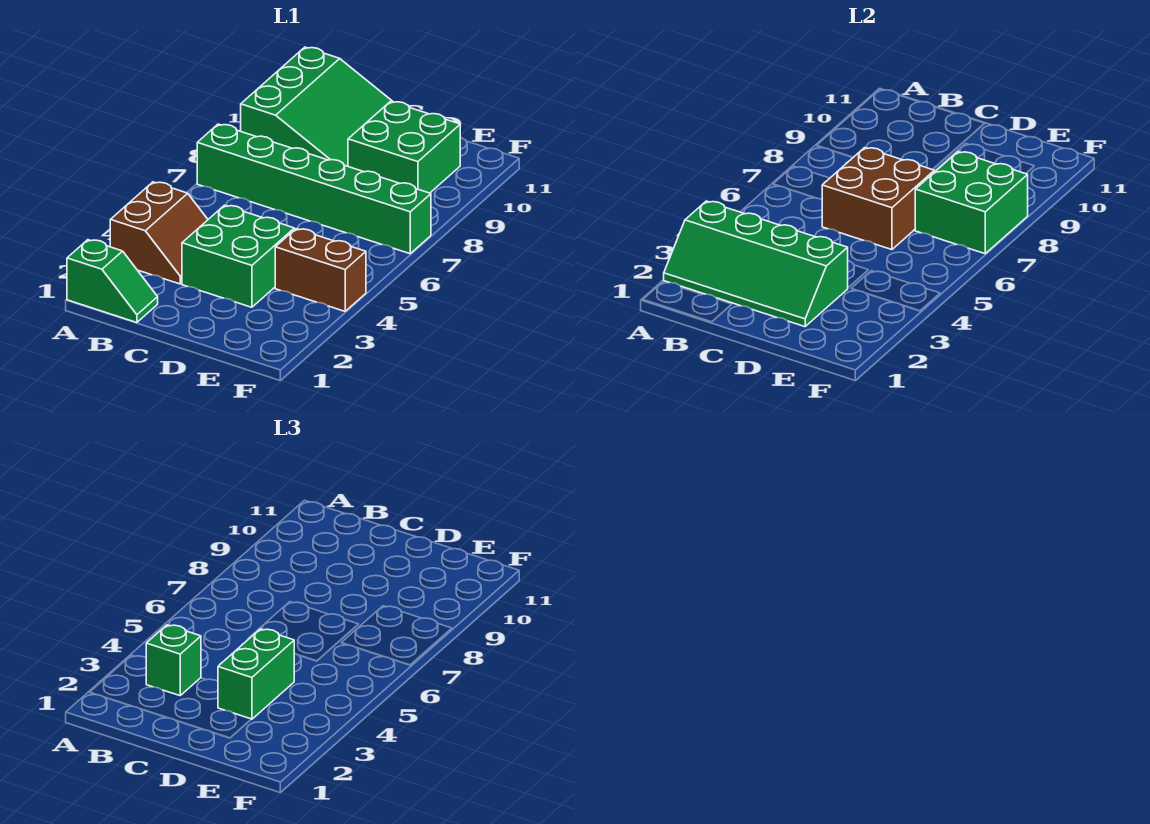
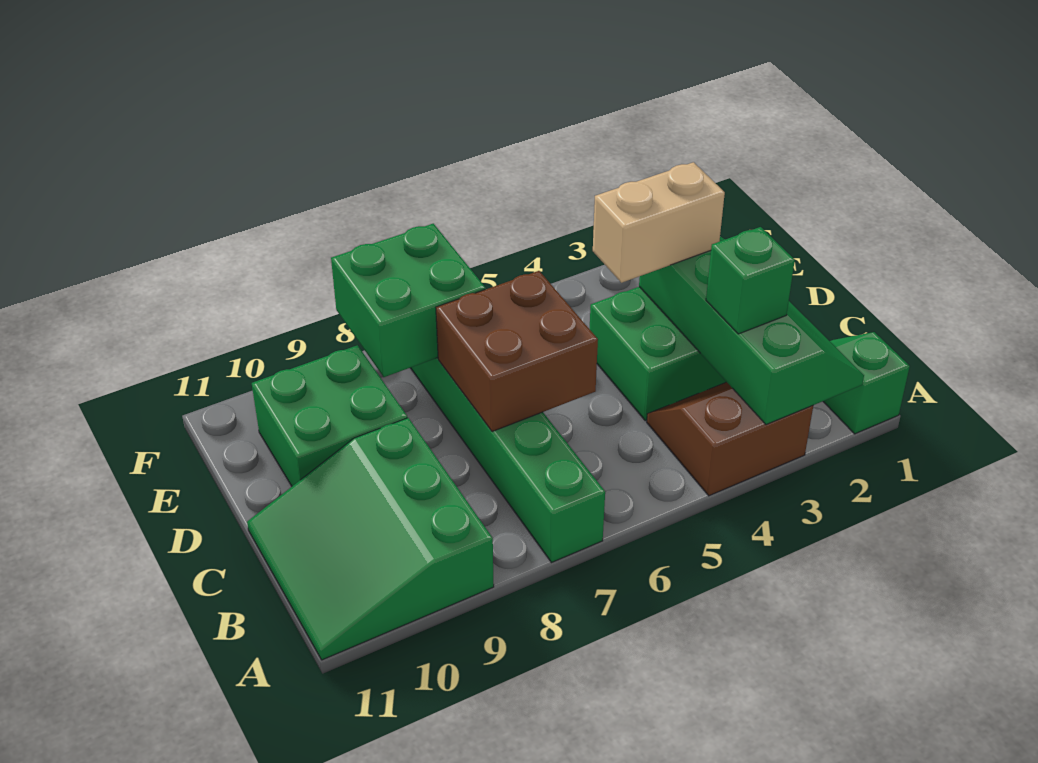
green 3x3 slope [241,47,393,166] -> green 3x3 slope turned to [247,418,494,660]
green 1x2 brick [218,629,294,719] -> tan 1x2 brick [593,162,725,283]
brown 1x2 brick [275,229,366,311] -> none

